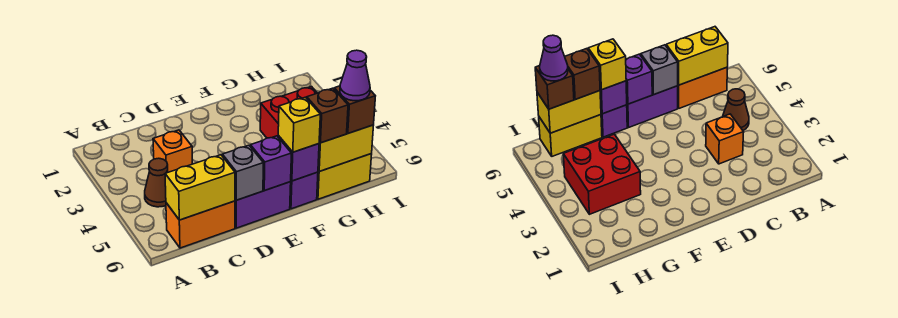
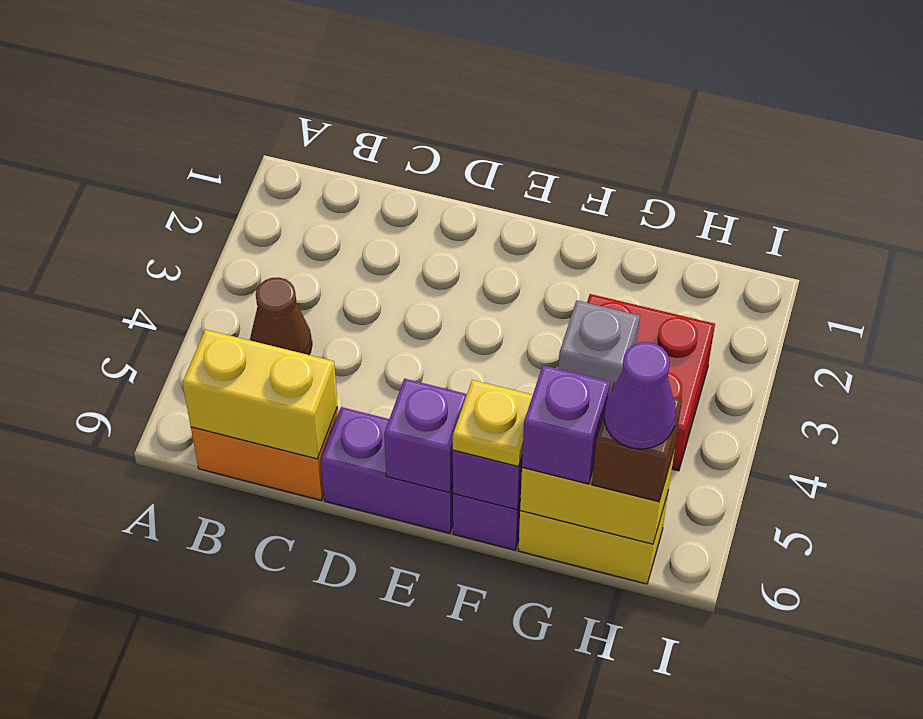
orange 1x1 brick [153,130,192,172] -> none
grey 1x1 brick [222,145,263,200] -> grey 1x1 brick moved to [558,300,640,396]
yellow 1x1 brick [278,97,320,152] -> yellow 1x1 plate [453,380,533,466]
brown 1x1 brick [307,88,348,143] -> purple 1x1 brick [522,365,610,484]

